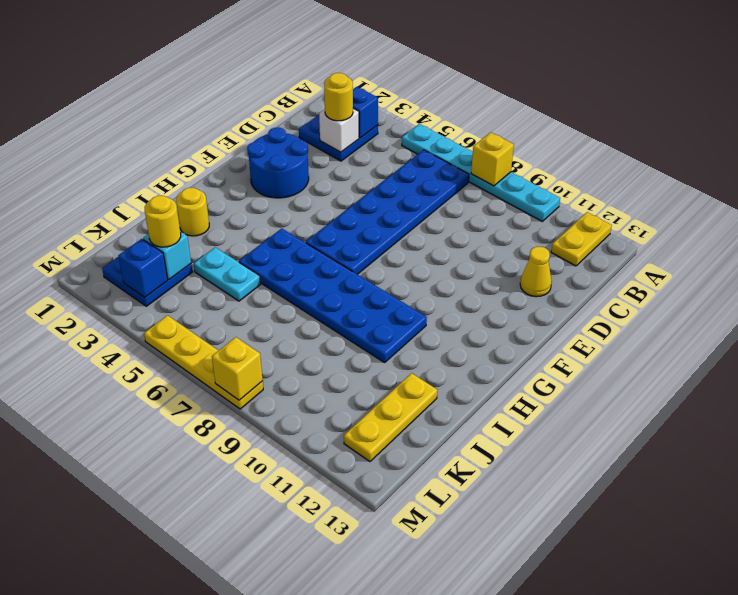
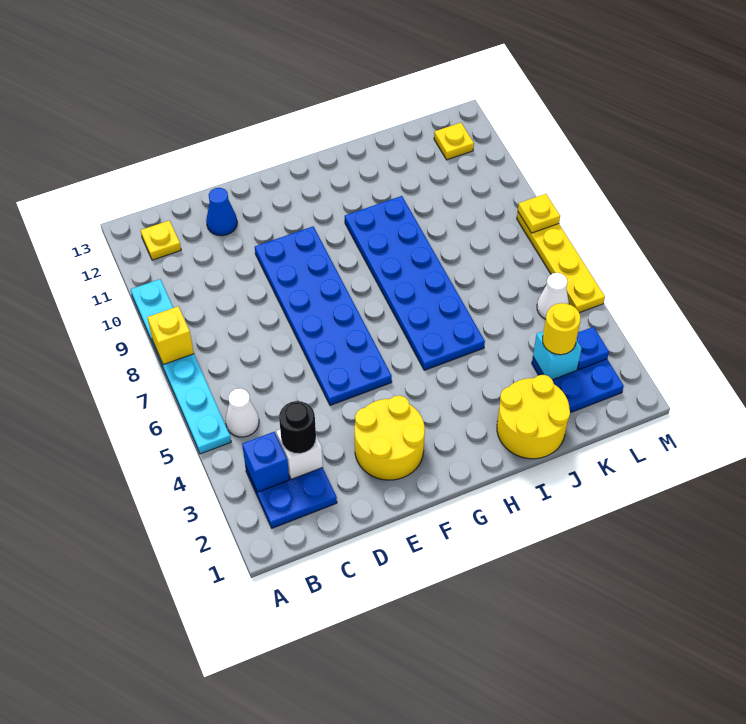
yellow 1x2 plate [551,212,612,266] -> yellow 1x1 plate [141,221,181,260]
none -> white 1x1 cone [225,388,259,437]
blue 2x6 plate [306,150,469,274] -> blue 2x6 plate turned to [255,227,392,405]
yellow 1x1 round brick [324,73,353,121] -> black 1x1 round brick [279,401,316,454]
yellow 1x1 cone [520,247,552,297] -> blue 1x1 cone [206,188,237,236]
blue 2x2 round brick [247,127,309,198] -> yellow 2x2 round brick [355,395,425,480]
yellow 1x1 round brick [176,188,209,236] -> yellow 2x2 round brick [497,375,570,459]
cyan 1x2 plate [194,247,261,301] -> none
yellow 1x3 plate [344,373,437,462] -> yellow 1x1 plate [434,123,474,160]
blue 1x1 brick [118,239,168,297] -> blue 1x1 plate [577,327,609,370]
none -> white 1x1 cone [537,273,569,319]
yellow 1x1 brick [212,337,263,400] -> yellow 1x1 plate [518,194,560,233]

